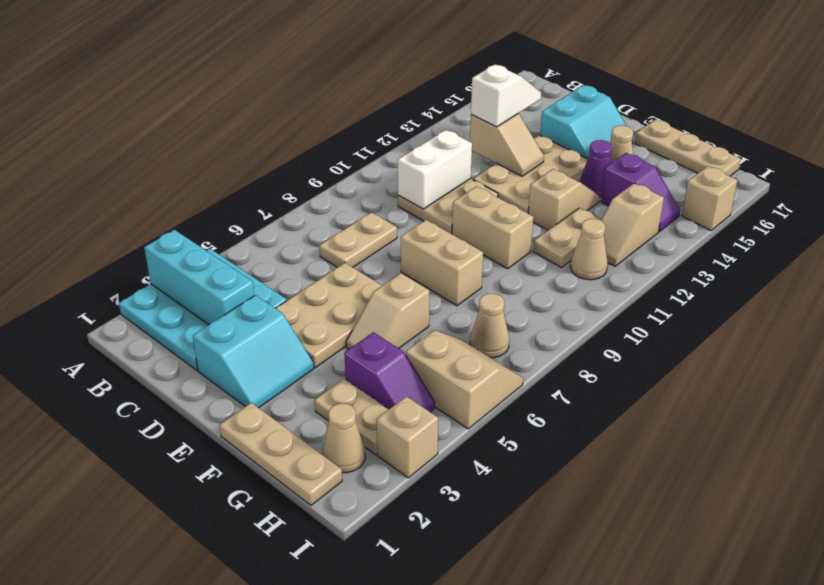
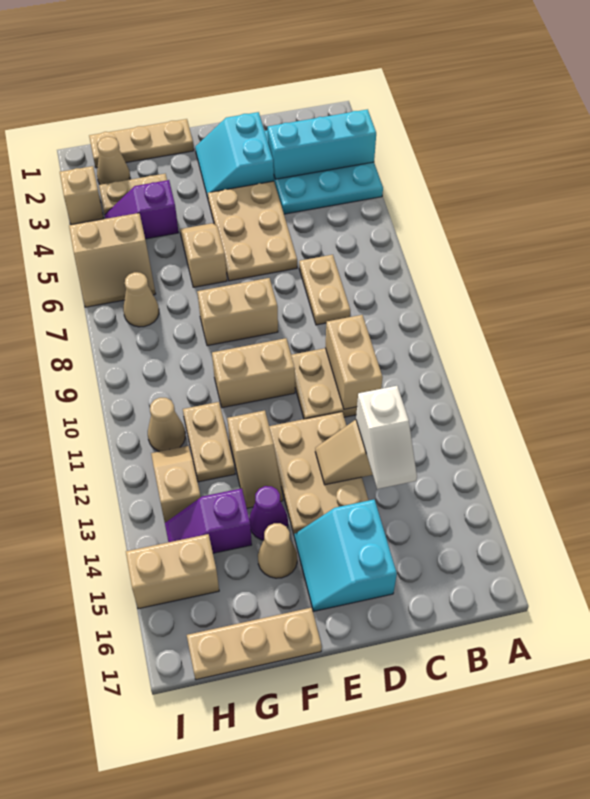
white 1x2 brick [398,130,472,209] -> tan 1x2 brick [325,315,383,409]
tan 1x1 brick [682,166,737,230] -> tan 1x2 brick [126,534,219,609]

